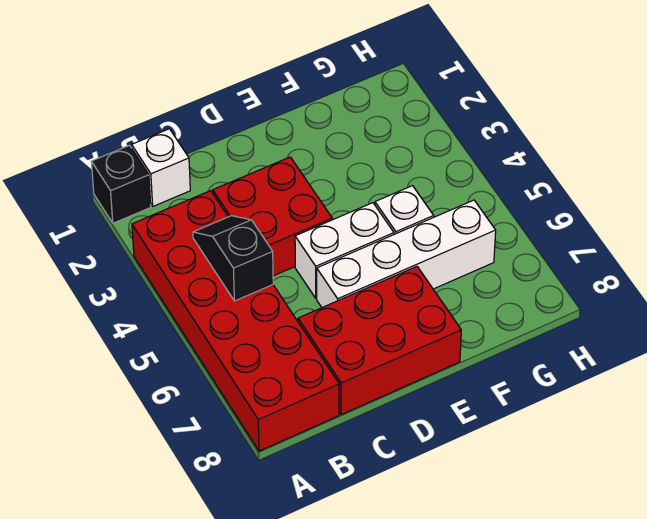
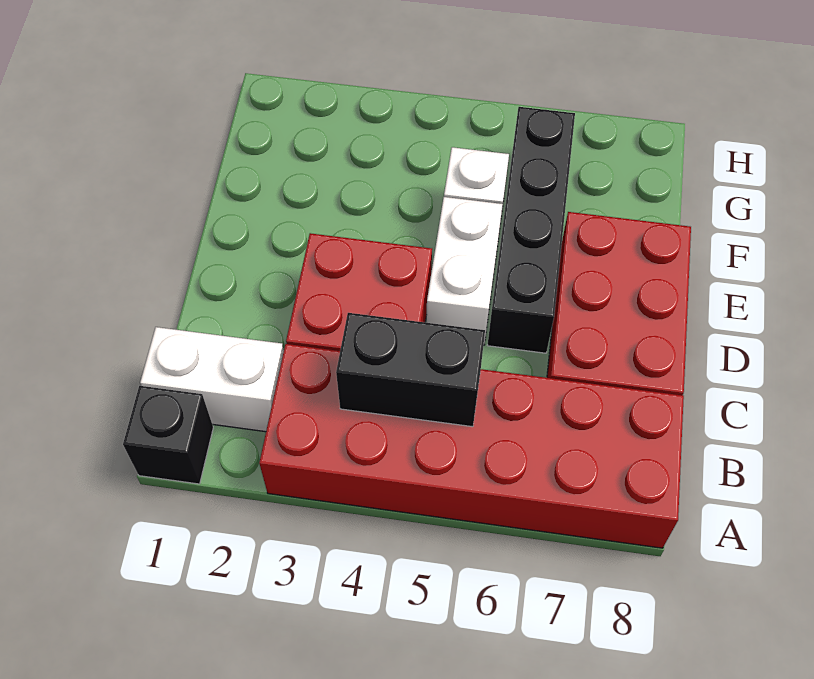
white 1x1 brick [132,129,190,206] -> white 1x2 brick [140,327,284,432]
black 1x2 slope [193,216,273,301] -> black 1x2 brick [336,313,485,427]
white 1x4 brick [317,200,496,307] -> black 1x4 brick [488,107,575,353]

